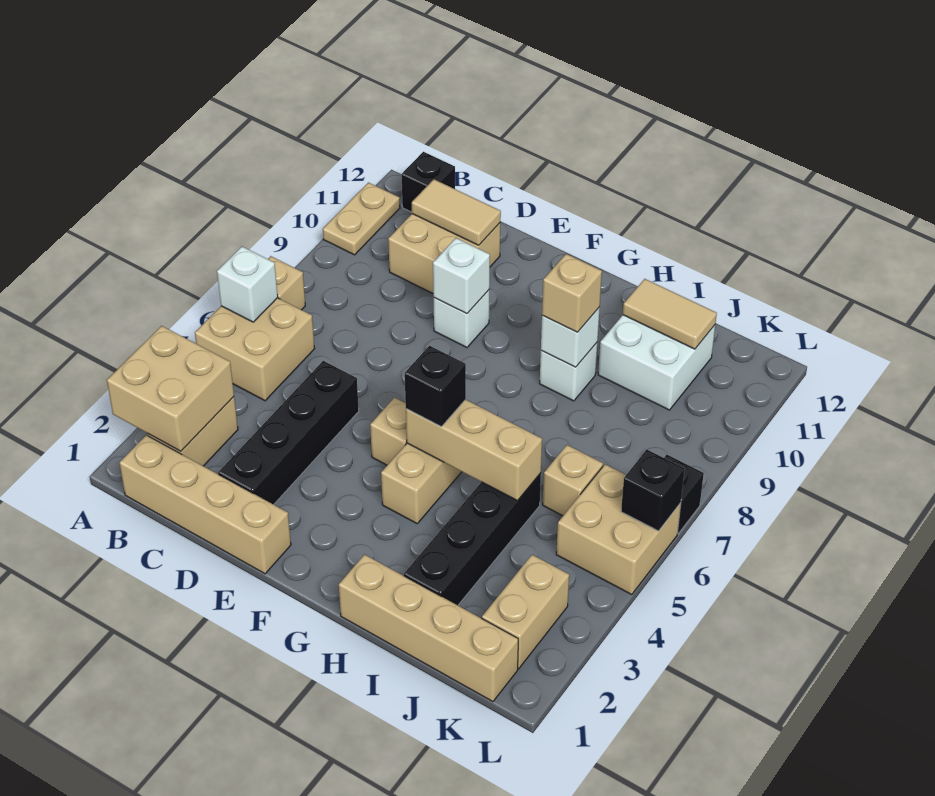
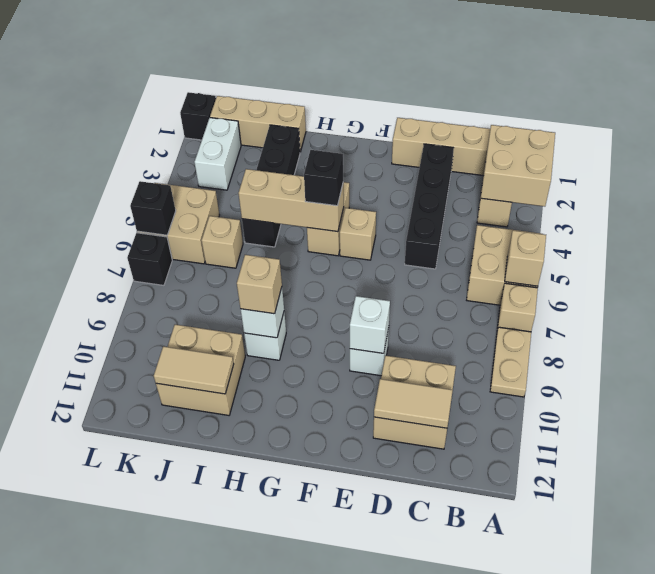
white 1x1 brick [217,247,278,322] -> tan 1x1 brick [505,230,546,286]
tan 1x2 plate [323,183,400,255] -> tan 1x2 plate moved to [490,327,531,397]
black 1x1 brick [402,152,455,212] -> black 1x1 brick moved to [180,92,216,140]
tan 1x4 brick [339,555,518,702] -> tan 1x3 brick [210,96,306,152]
white 2x2 brick [598,315,715,410] -> tan 2x2 brick [156,324,245,415]
tan 1x2 brick [482,555,569,669] -> white 1x2 brick [194,118,241,190]

